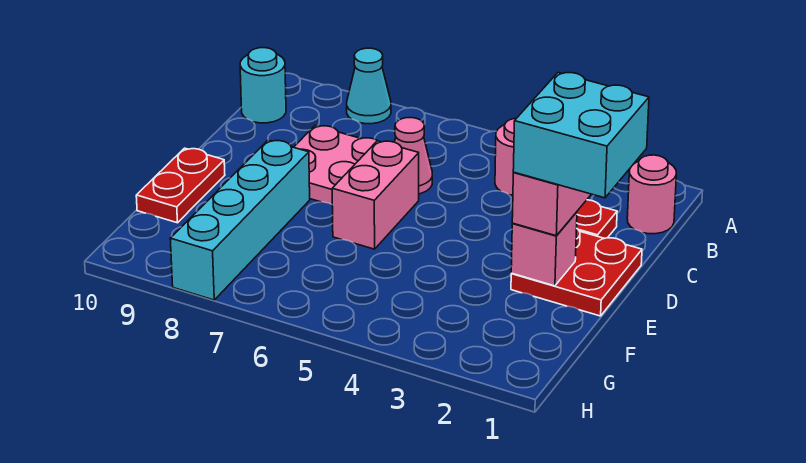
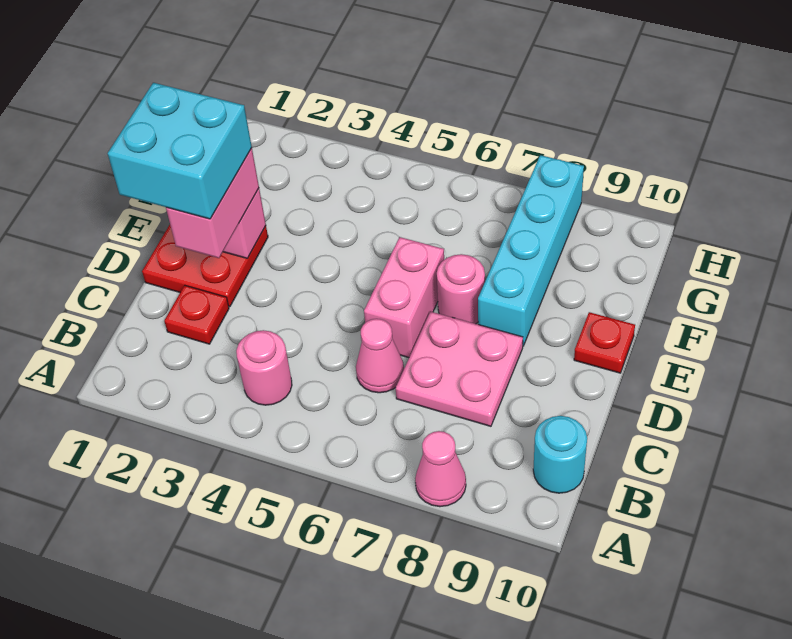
cyan 1x1 cone [347,48,391,124] -> pink 1x1 cone [415,431,466,507]
pink 1x1 round brick [627,155,676,234] -> pink 1x1 round brick moved to [437,254,485,324]
red 1x2 plate [136,148,225,223] -> red 1x1 plate [574,312,635,373]

